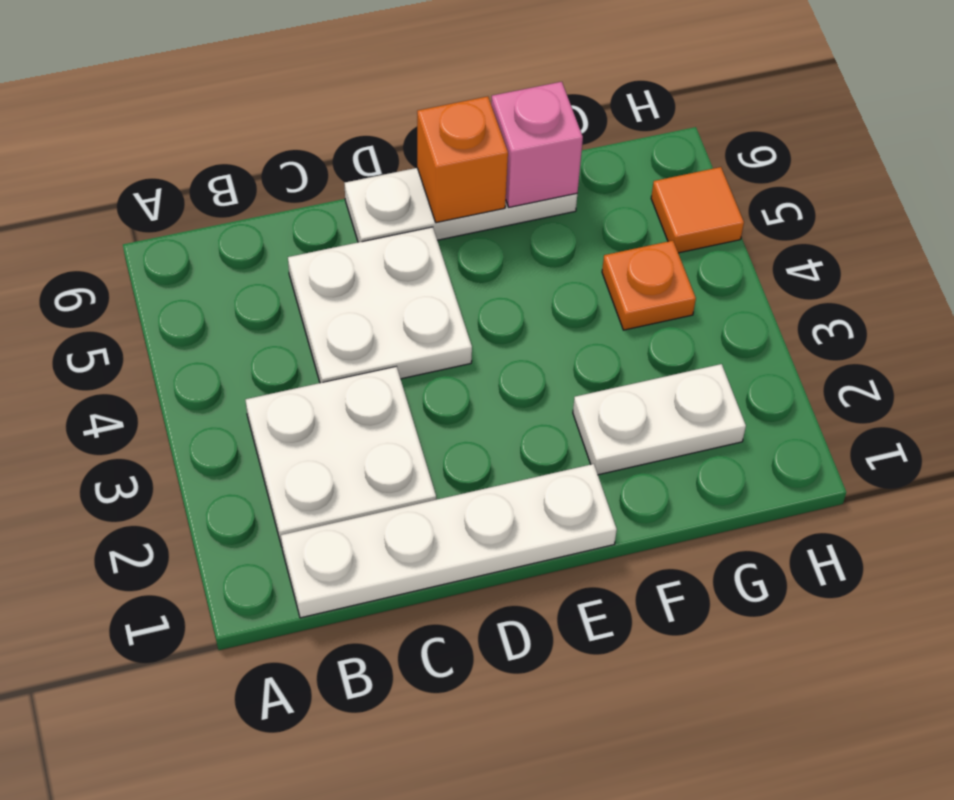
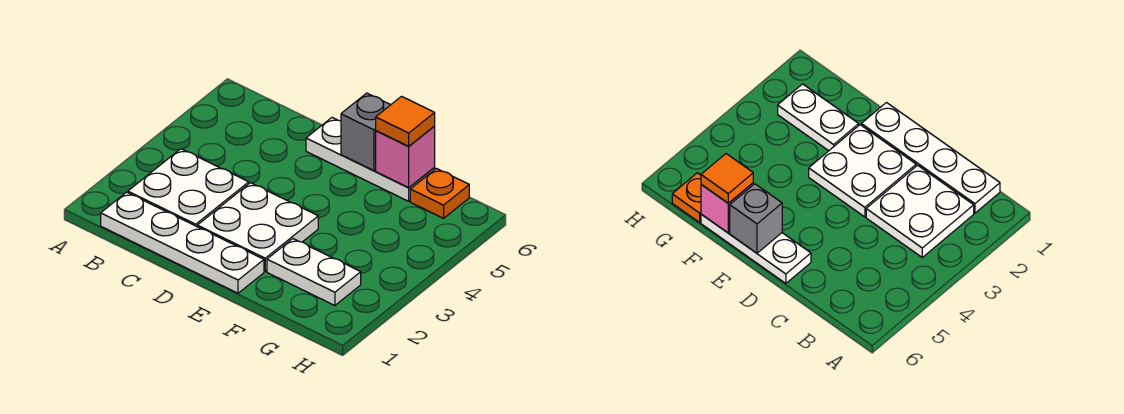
white 2x2 plate [288,227,472,383] -> white 2x2 plate moved to [197,183,318,271]
orange 1x1 brick [417,96,508,223] -> grey 1x1 brick [341,93,390,171]
orange 1x1 plate [602,241,696,330] -> orange 1x1 plate moved to [410,168,469,218]
orange 1x1 tile [651,167,744,253] -> orange 1x1 tile moved to [376,96,435,146]

